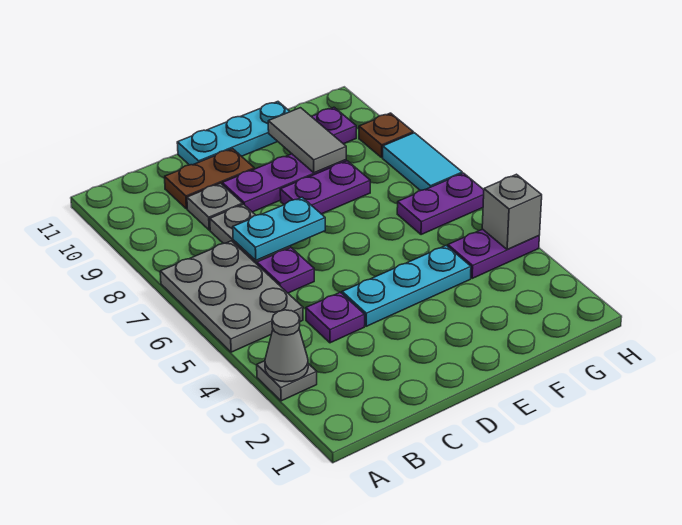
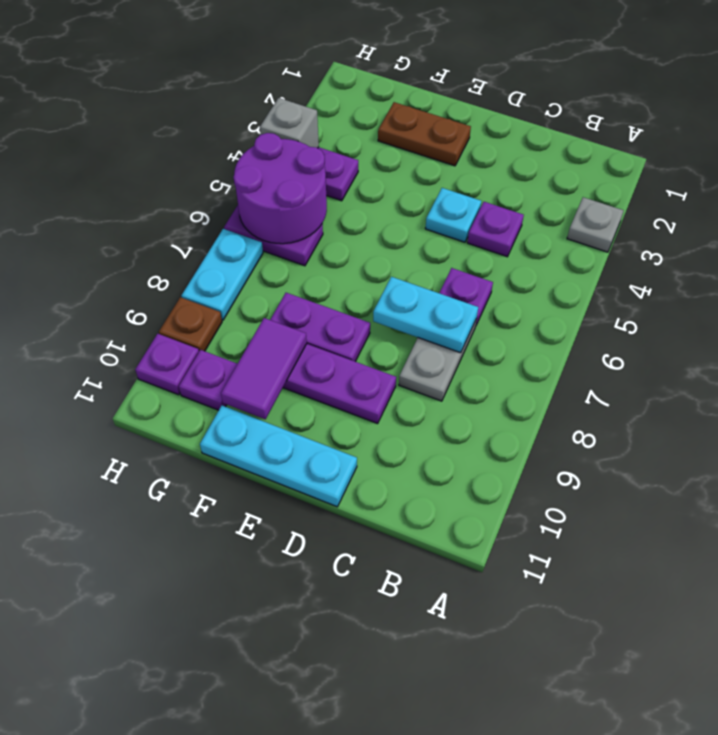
grey 1x1 cone [265,310,308,382] -> none
grey 2x3 plate [160,241,303,352] -> none
grey 1x1 plate [187,183,243,230] -> none
brown 1x2 plate [165,149,254,209] -> brown 1x2 plate moved to [378,102,471,166]
cyan 1x3 plate [342,245,471,326] -> cyan 1x1 plate [425,188,481,242]
grey 1x2 tile [268,108,346,173] -> purple 1x2 tile [221,318,307,419]
none -> purple 2x2 round brick [233,133,327,244]
cyan 1x2 tile [383,133,462,191] -> cyan 1x2 plate [181,229,263,320]
none -> purple 1x1 plate [135,334,199,395]

